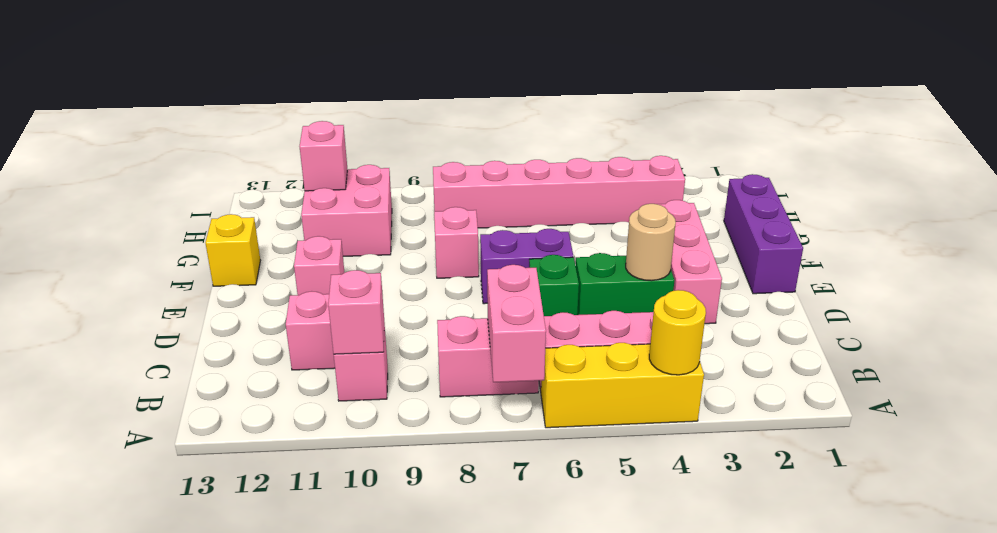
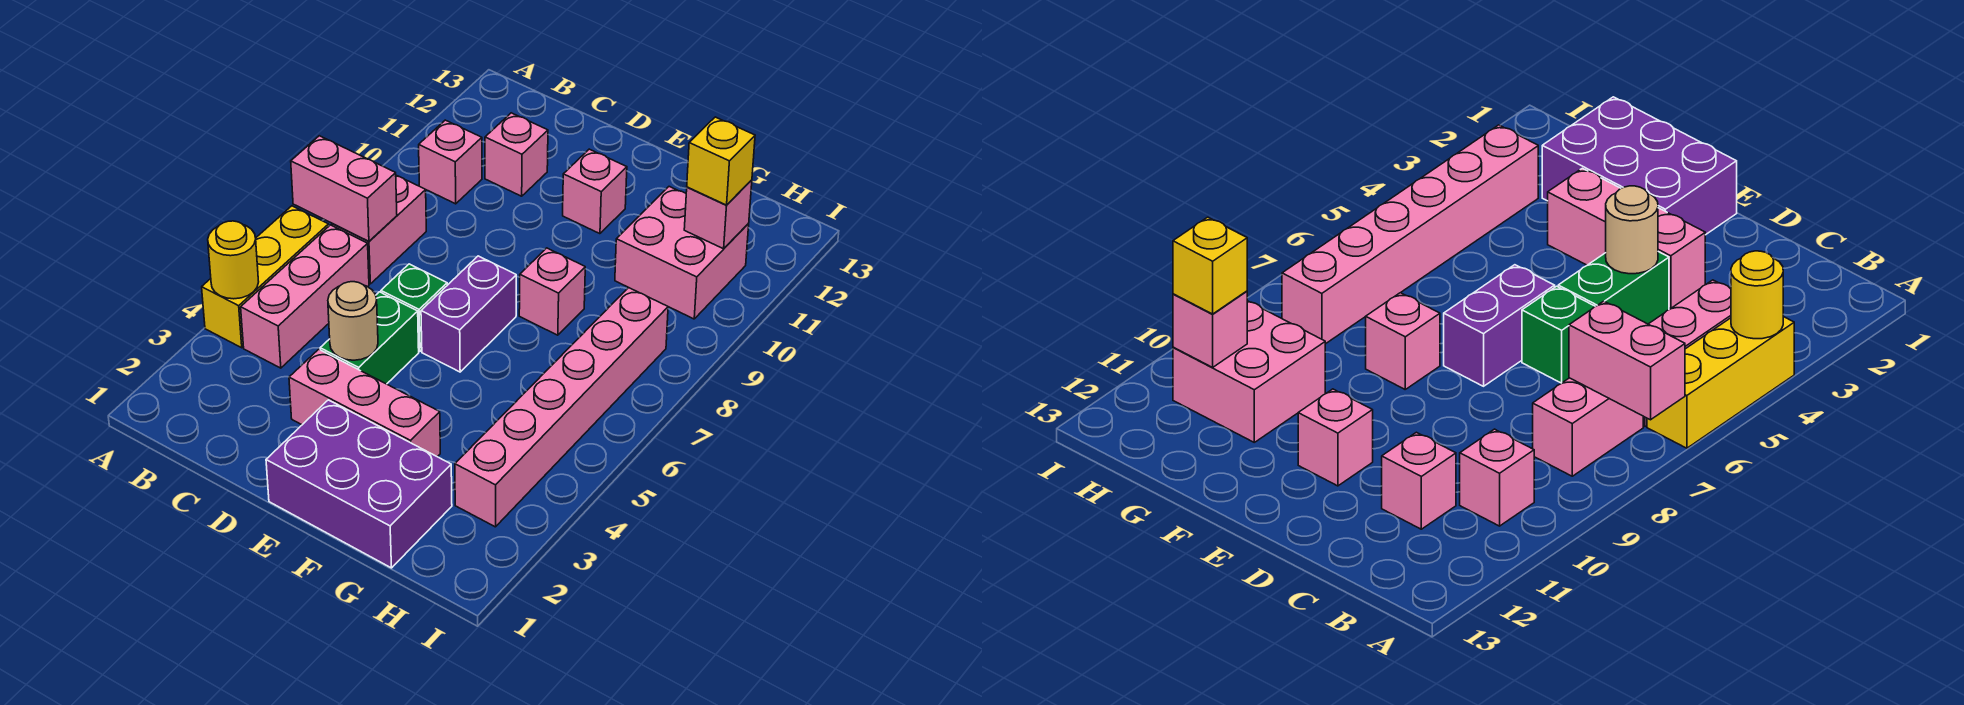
pink 1x1 brick [328,270,384,354] -> none
purple 1x3 brick [724,174,803,294] -> purple 2x3 brick [266,400,452,568]
yellow 1x1 brick [205,214,260,286] -> yellow 1x1 brick moved to [687,117,755,205]

